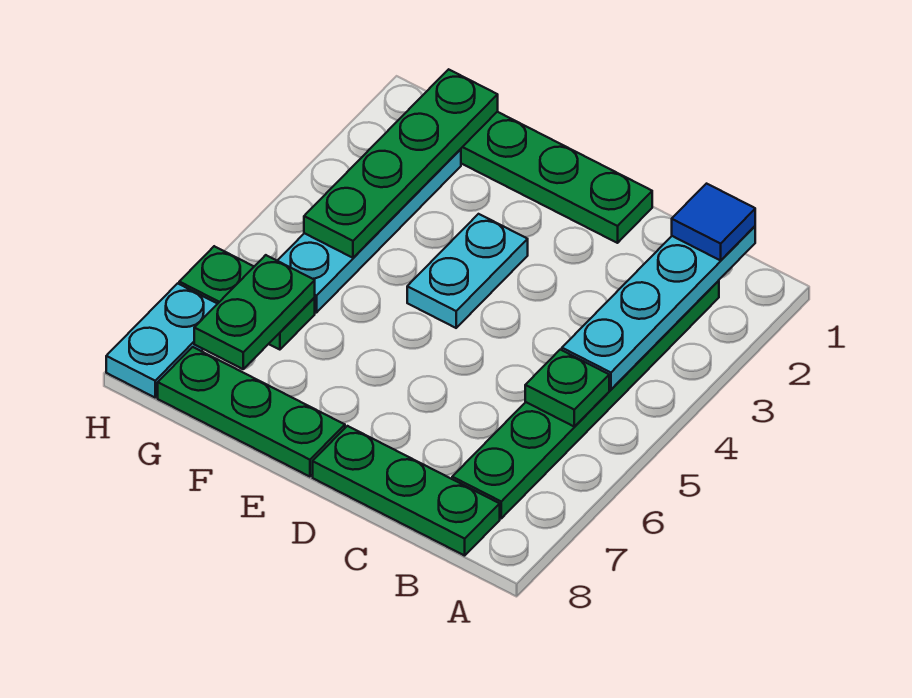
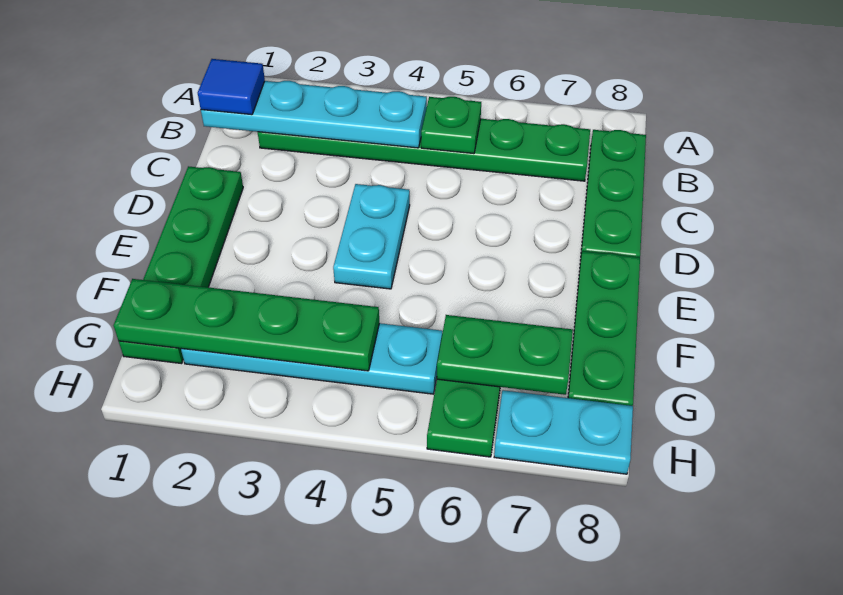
cyan 1x2 plate [407,214,528,328] -> cyan 1x2 plate turned to [333,184,410,289]

